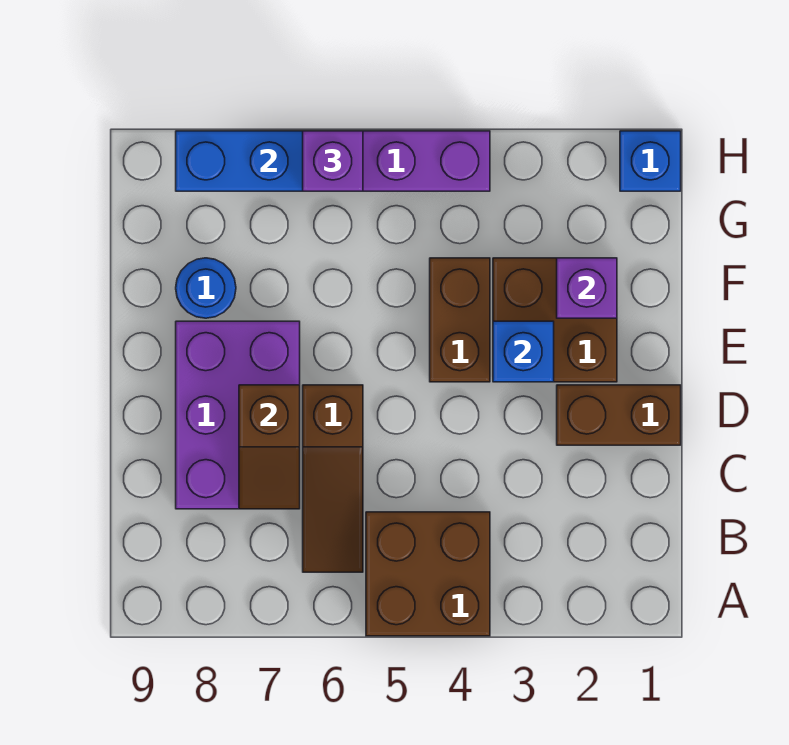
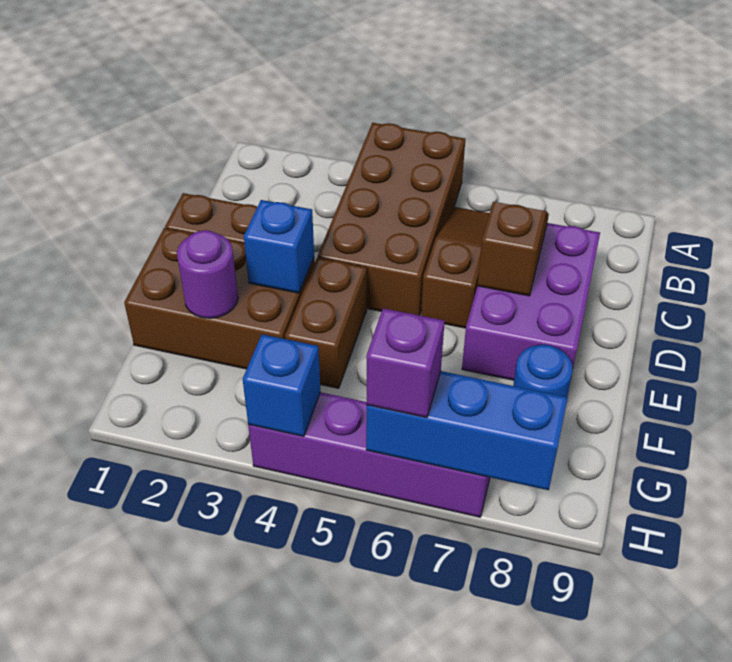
brown 2x2 brick [366,512,490,636] -> brown 2x4 brick [318,123,465,315]
brown 2x2 brick [493,258,617,382] -> brown 2x3 brick [124,228,315,369]
purple 1x1 brick [557,258,617,318] -> purple 1x1 round brick [177,230,238,318]
blue 1x1 brick [620,131,681,191] -> blue 1x1 brick moved to [243,334,321,436]

